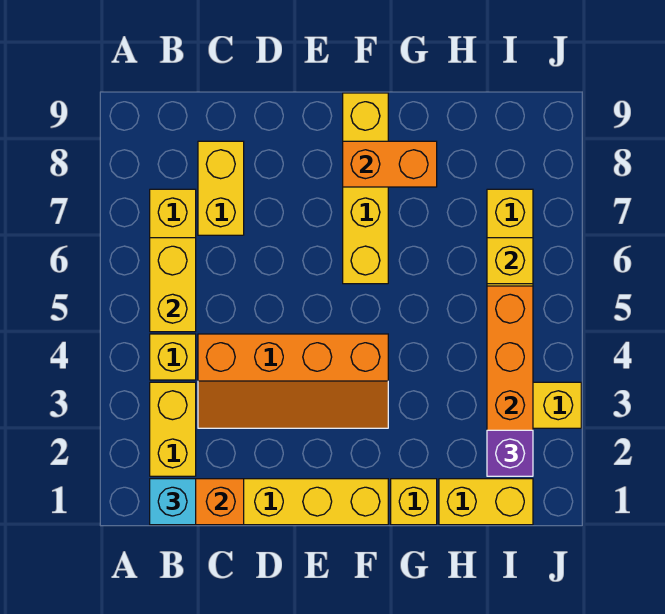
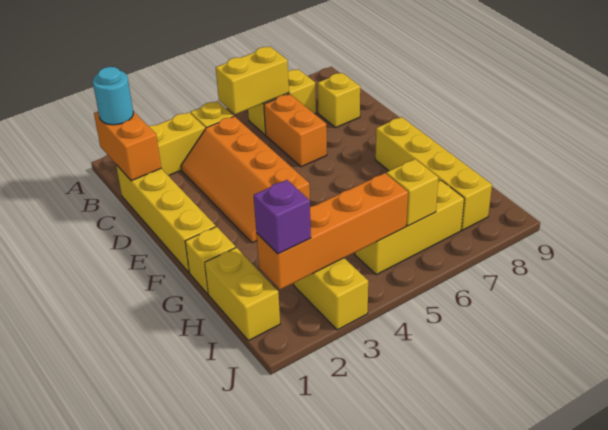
cyan 1x1 brick [150,479,196,525] -> cyan 1x1 round brick [93,67,133,125]
yellow 1x2 brick [198,141,244,235] -> yellow 1x1 brick [318,73,360,127]
yellow 1x4 brick [343,93,388,284] -> yellow 1x4 brick turned to [375,117,492,230]
orange 1x2 brick [343,141,437,187] -> orange 1x2 brick moved to [264,94,327,167]

